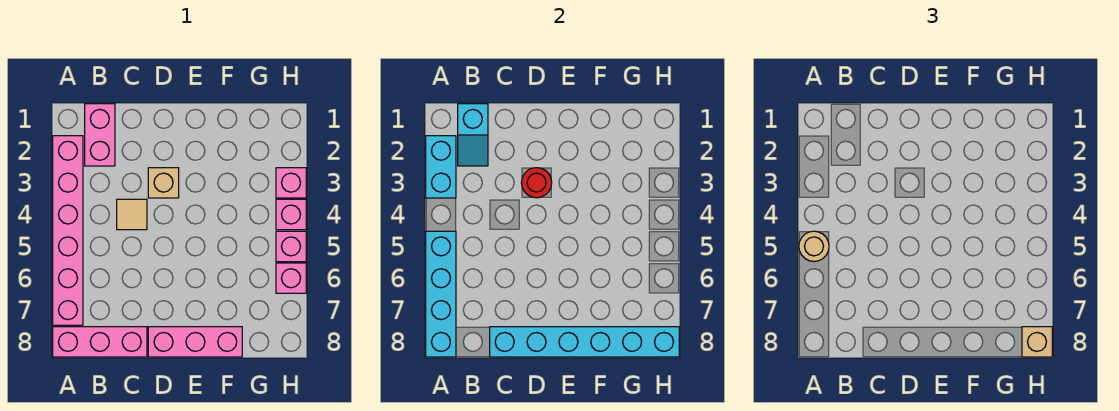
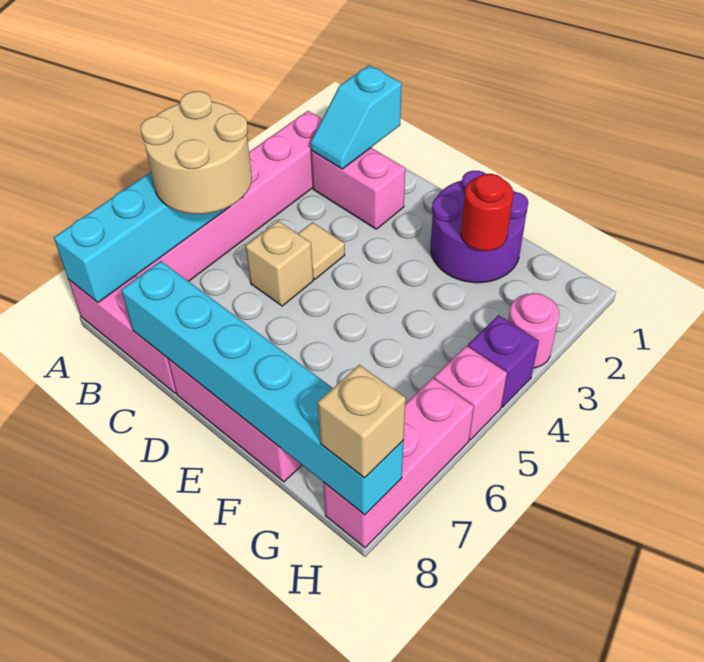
cyan 1x2 brick [426,136,456,198] -> none
tan 1x1 round brick [799,231,829,261] -> tan 2x2 round brick [141,91,252,214]
pink 1x2 brick [85,104,115,166] -> pink 1x2 brick turned to [311,148,405,229]
tan 1x1 brick [148,168,179,198] -> tan 1x1 brick moved to [246,221,313,306]
red 1x1 round brick [521,168,552,198] -> red 1x1 round brick moved to [461,174,514,251]
none -> purple 2x2 round brick [431,171,528,283]
pink 1x1 brick [276,168,306,198] -> pink 1x1 round brick [508,293,560,368]
pink 1x1 brick [276,199,306,230] -> purple 1x1 brick [468,315,539,407]
pink 1x1 brick [276,263,306,293] -> pink 1x3 brick [323,378,474,548]

